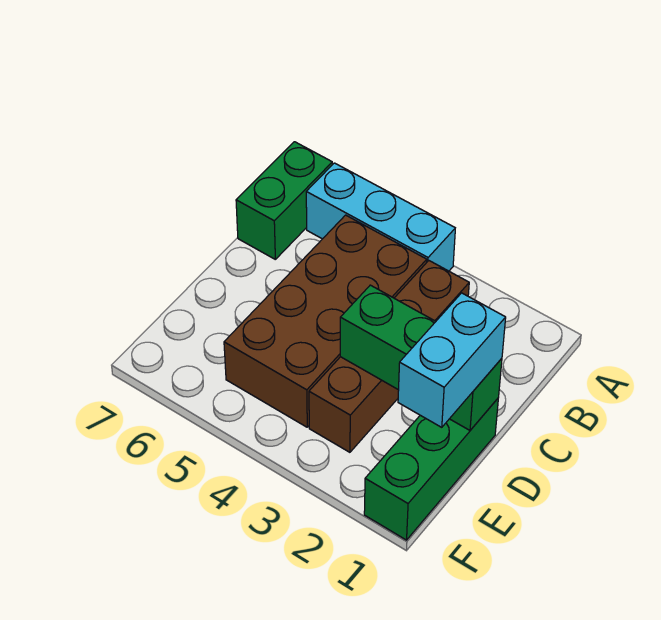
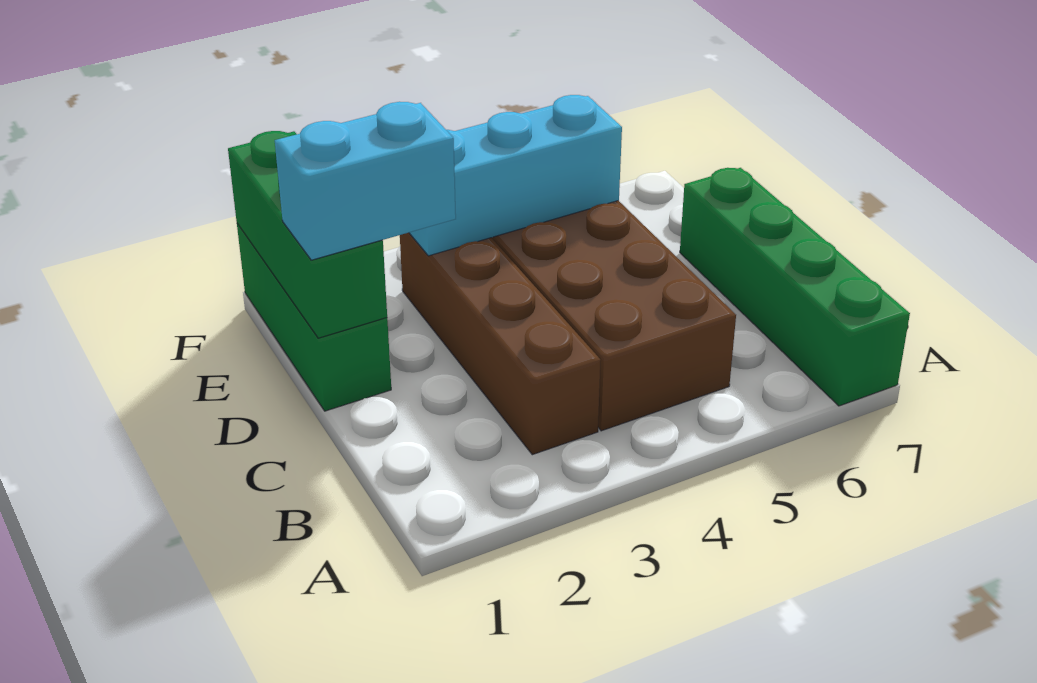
cyan 1x3 brick [306,163,455,271] -> cyan 1x3 brick moved to [409,95,622,256]
green 1x2 brick [236,142,332,259] -> green 1x4 brick [680,168,910,406]
green 1x3 brick [340,285,502,430] -> green 1x3 brick turned to [228,131,387,338]
cyan 1x2 brick [398,293,506,427] -> cyan 1x2 brick turned to [275,102,456,260]

